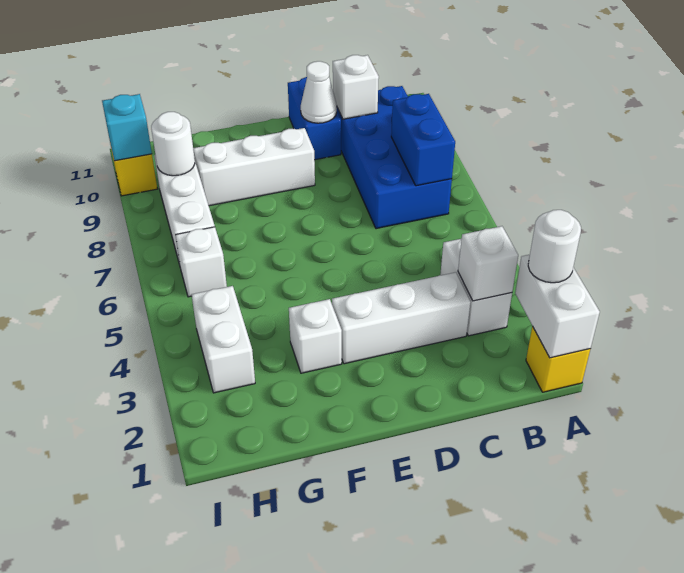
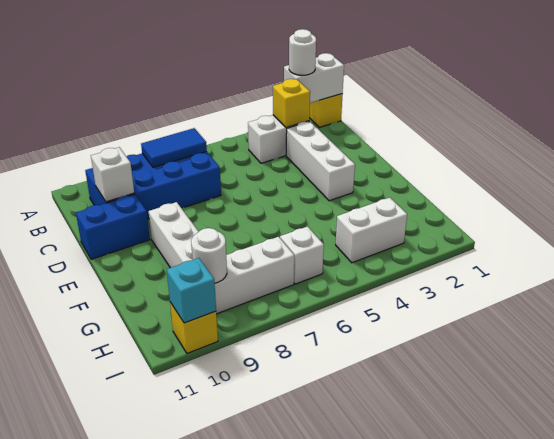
white 1x1 brick [458,226,518,301] -> yellow 1x1 brick [273,79,310,127]
blue 1x2 brick [391,94,455,186] -> blue 1x2 tile [141,128,207,167]
white 1x1 cone [301,61,337,123] -> none
white 1x1 brick [289,299,342,373] -> none

